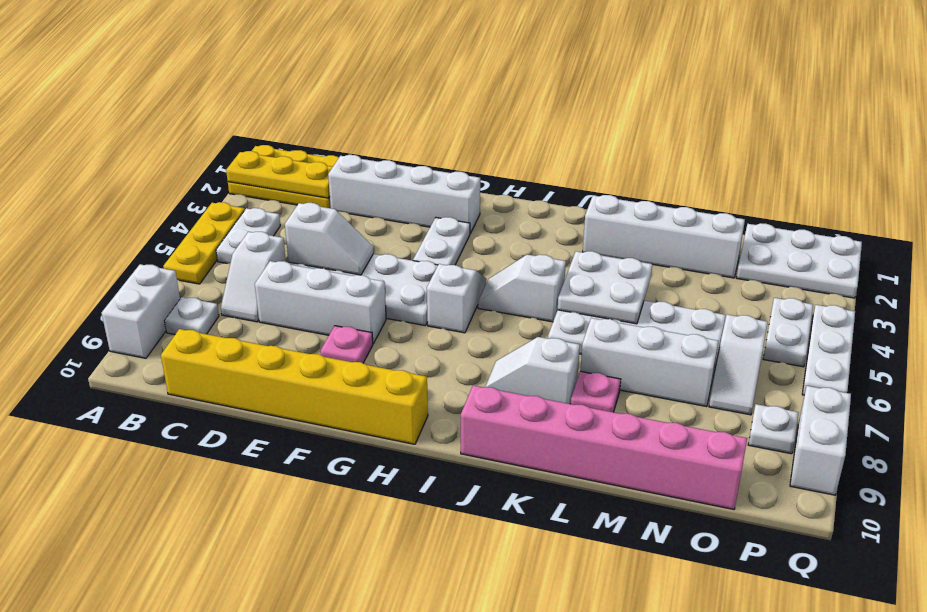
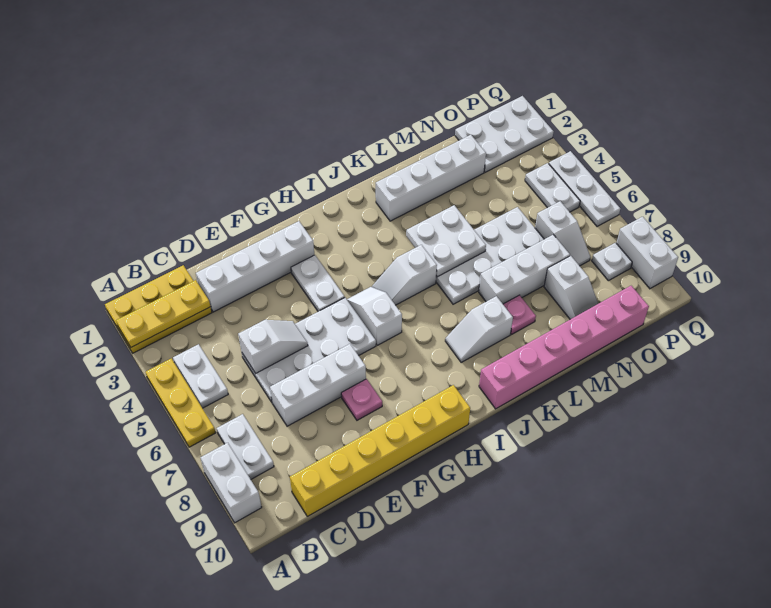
white 1x1 plate [165,297,219,334] -> white 1x2 plate [217,414,274,479]
white 1x2 slope [221,232,286,322] -> white 1x2 slope moved to [544,256,598,319]

